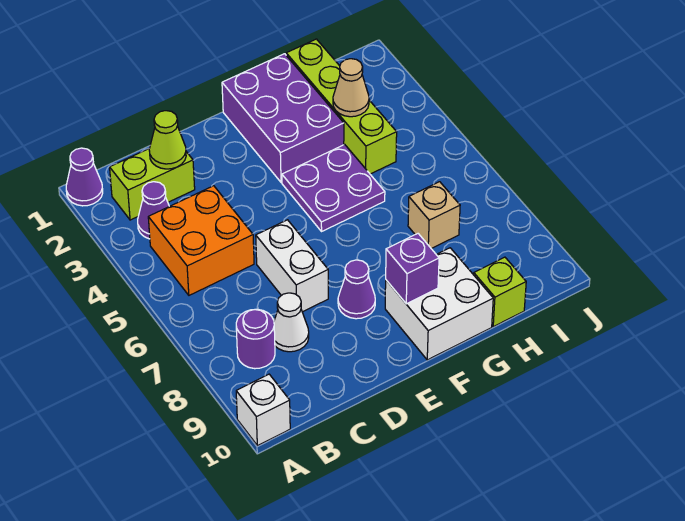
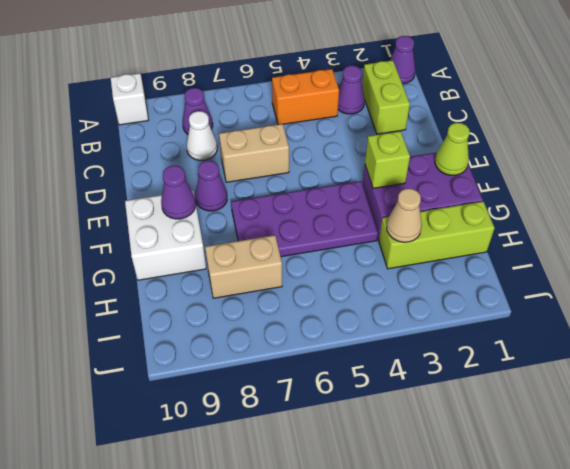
orange 2x2 brick [148,186,254,295] -> orange 1x2 brick [272,69,339,125]
purple 1x1 round brick [236,309,275,369] -> purple 1x1 cone [183,88,213,134]
lime 1x1 cone [149,111,186,169] -> lime 1x1 cone moved to [435,123,470,175]
white 1x2 brick [256,220,328,312] -> tan 1x2 brick [219,124,289,182]
purple 2x2 plate [282,145,385,231] -> purple 2x4 plate [231,181,378,257]
purple 1x1 brick [386,234,439,304] -> purple 1x1 cone [161,166,196,219]
lime 1x4 brick [286,39,397,174] -> lime 1x3 brick [379,201,495,269]
tan 1x1 brick [408,182,460,249] -> tan 1x2 brick [205,235,282,298]
lime 1x1 brick [474,257,526,327] -> lime 1x1 brick moved to [365,131,410,188]

